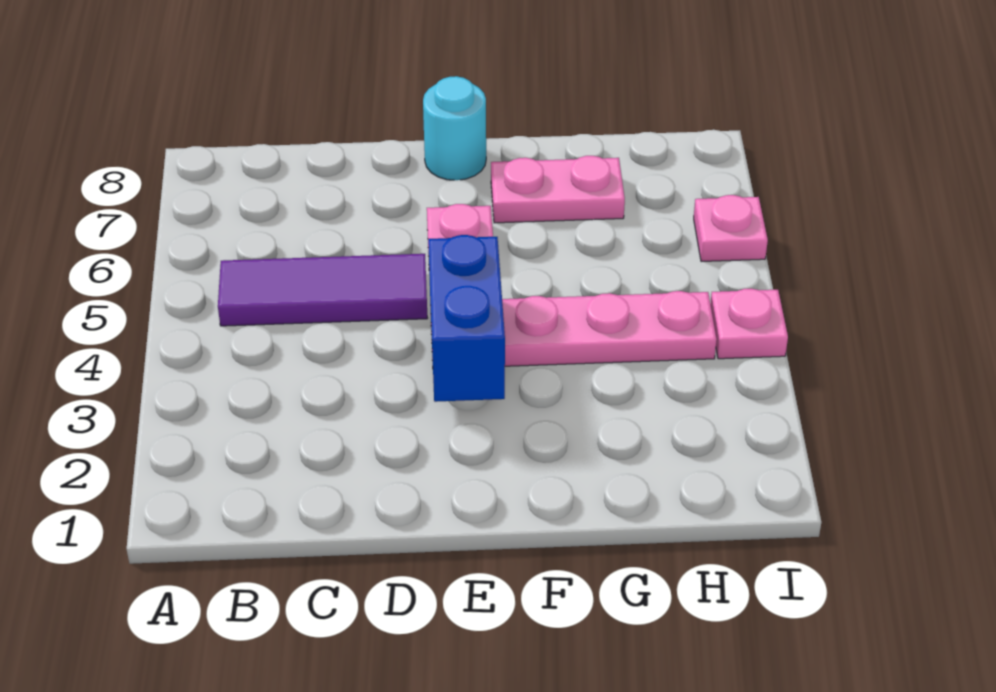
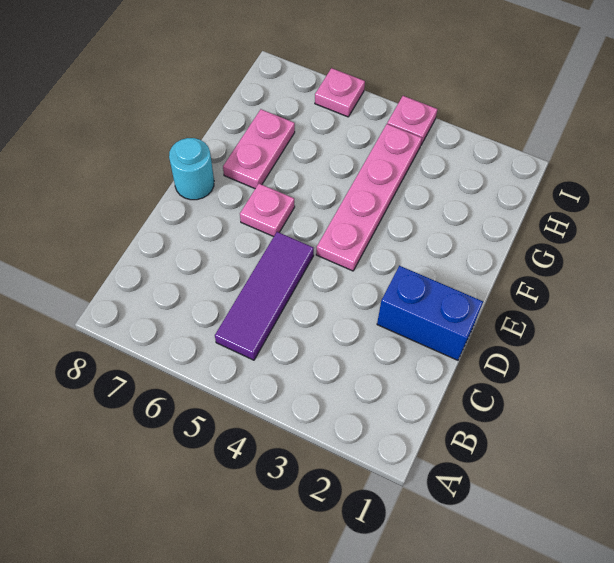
blue 1x2 brick [428,235,505,402] -> blue 1x2 brick moved to [377,266,483,360]

